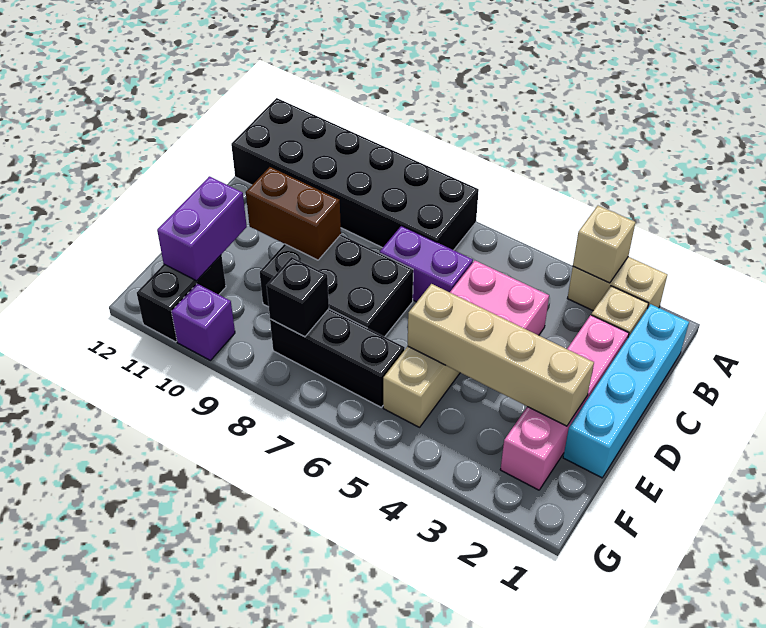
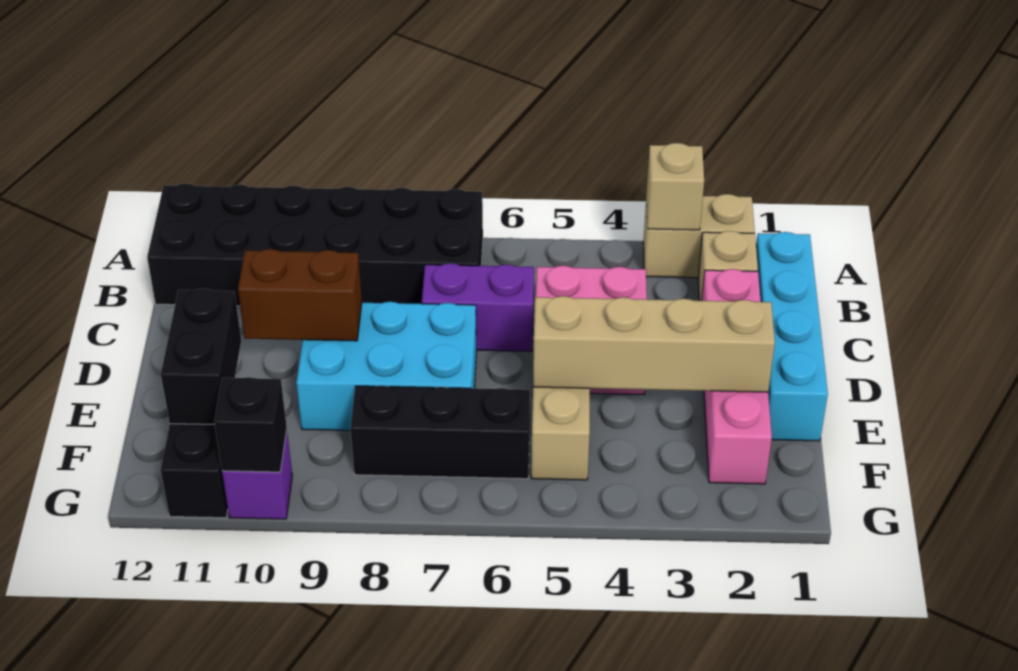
black 2x3 brick [260,235,413,337] -> cyan 2x3 brick [296,302,477,431]
purple 1x2 brick [157,176,247,281] -> black 1x2 brick [161,289,241,424]
black 1x1 brick [266,257,329,337] -> black 1x1 brick moved to [214,377,287,472]

